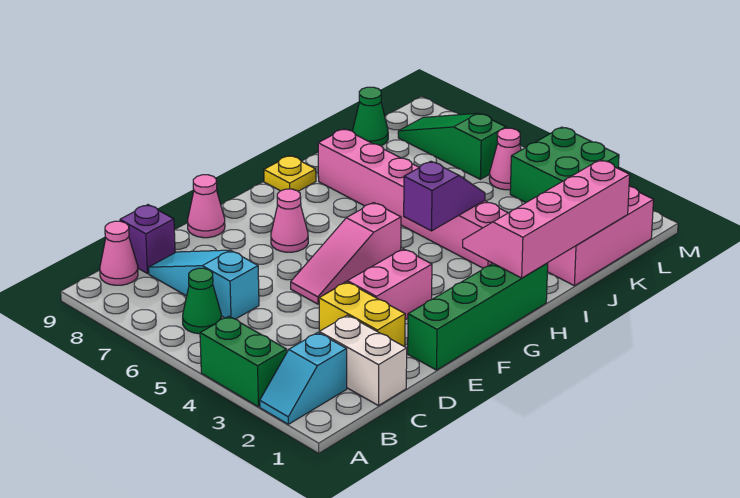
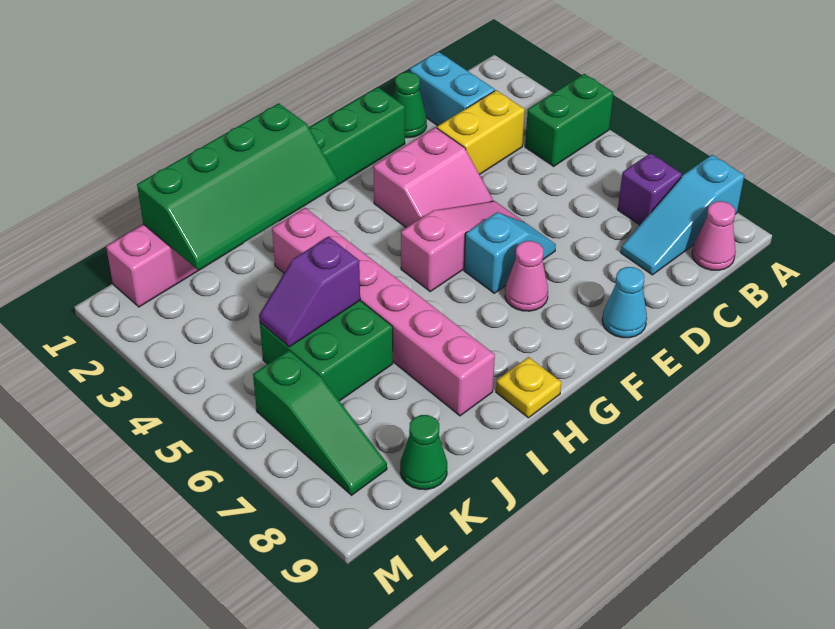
cyan 1x2 slope [260,333,347,424] -> cyan 1x2 slope moved to [464,212,556,293]
green 1x2 brick [200,316,287,407] -> green 1x2 brick turned to [525,74,613,166]
green 1x1 cone [183,268,221,334] -> green 1x1 cone moved to [393,72,427,138]
white 1x2 brick [319,315,407,406] -> cyan 1x2 brick [410,52,495,126]
cyan 1x3 slope [149,250,259,319] -> cyan 1x3 slope turned to [621,155,744,275]
purple 1x1 brick [120,205,175,274] -> purple 1x1 brick moved to [618,153,682,225]
yellow 1x2 brick [319,282,405,347] -> yellow 1x2 brick turned to [437,90,525,174]
pink 1x1 cone [188,175,225,238] -> cyan 1x1 cone [602,267,647,338]
pink 2x4 slope [463,160,630,278] -> green 2x4 slope [137,103,337,270]
purple 1x2 slope [404,161,485,231] -> purple 1x2 slope moved to [259,237,360,347]
green 2x2 brick [510,127,619,202] -> green 2x2 brick moved to [260,301,393,401]
pink 1x1 cone [489,128,521,190] -> none

